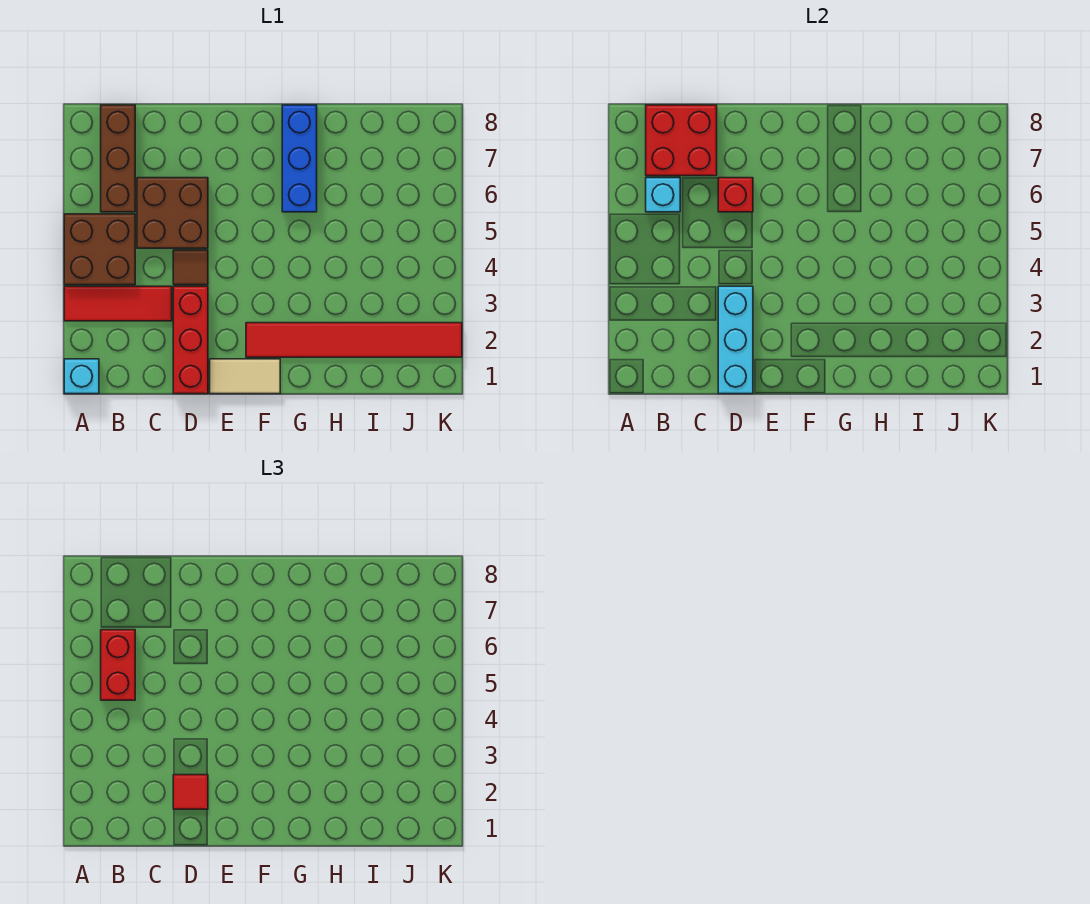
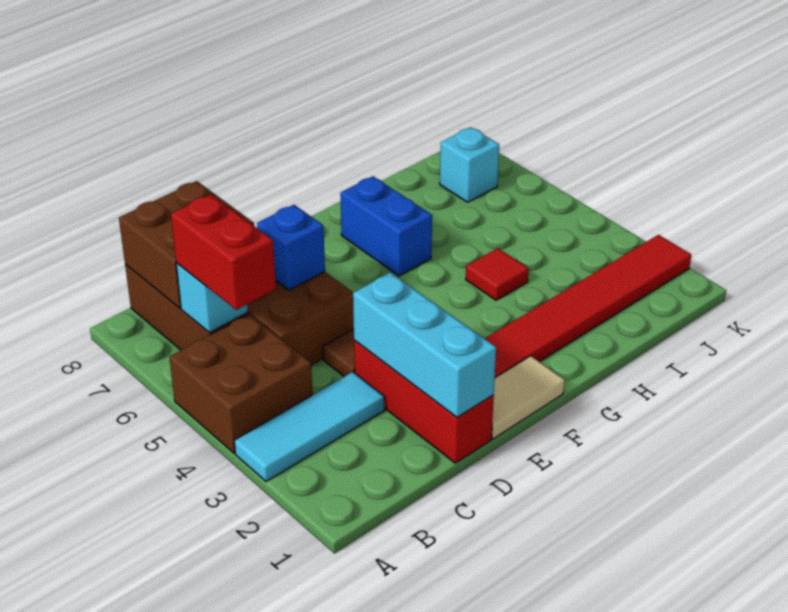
cyan 1x1 brick [64,359,99,394] -> cyan 1x1 brick moved to [440,127,499,202]
red 1x3 tile [64,286,172,321] -> cyan 1x3 tile [234,372,384,482]
red 2x2 brick [646,105,717,176] -> brown 2x2 brick [119,181,254,308]
red 1x1 tile [173,775,208,809] -> red 1x1 tile moved to [466,248,529,300]
red 1x1 brick [718,178,753,212] -> blue 1x1 brick [257,205,325,290]
blue 1x3 brick [282,105,317,212] -> blue 1x2 brick [340,176,432,276]

